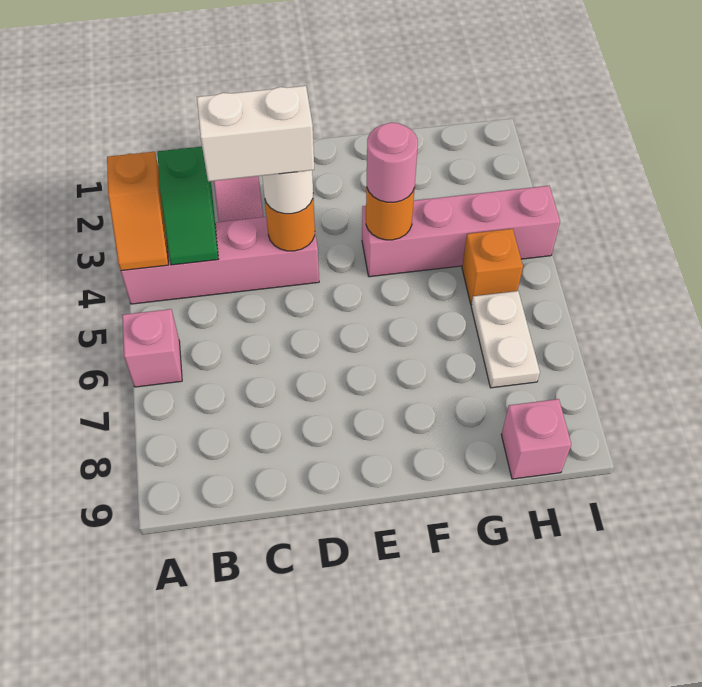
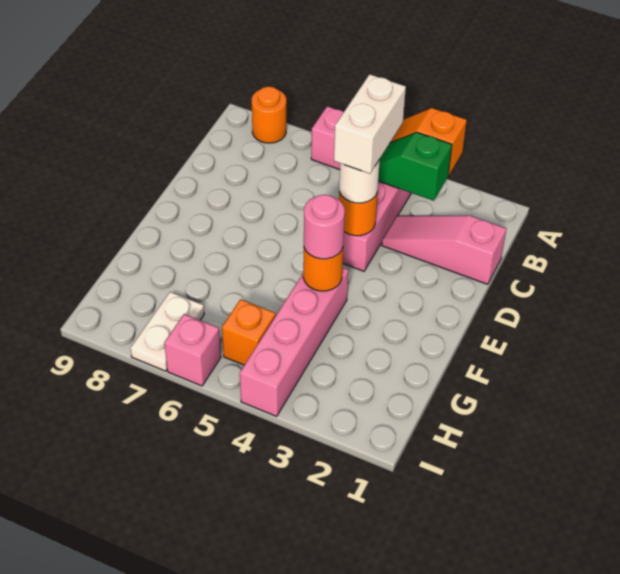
none -> orange 1x1 round brick [252,86,286,143]
white 1x2 plate [471,291,540,388] -> white 1x2 plate turned to [131,292,204,371]
pink 1x1 brick [501,399,571,479] -> pink 1x1 brick moved to [164,314,221,386]

